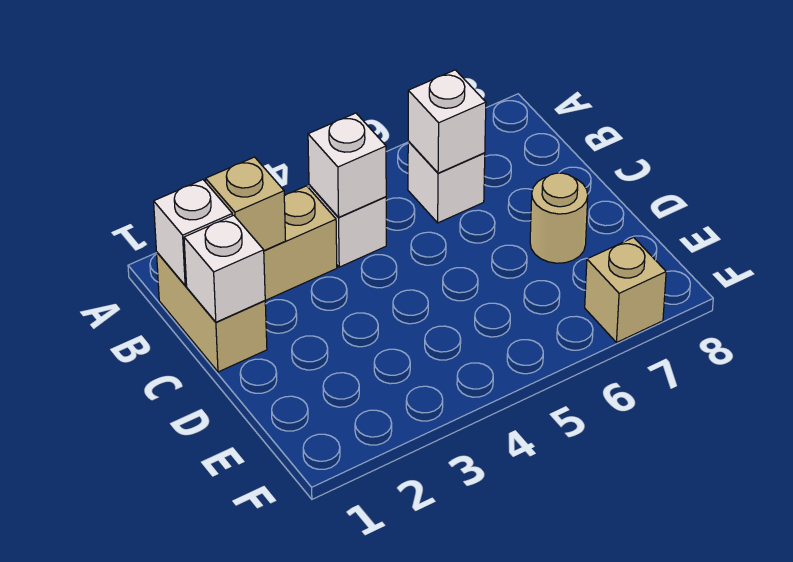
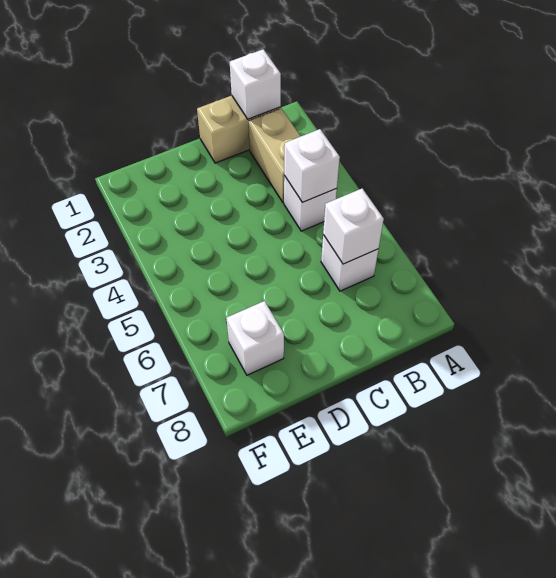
tan 1x1 brick [206,157,286,250] -> none
white 1x1 brick [184,215,265,322] -> white 1x1 brick moved to [226,301,284,375]
tan 1x1 round brick [530,173,588,263] -> none
tan 1x1 brick [585,238,666,343] -> none

